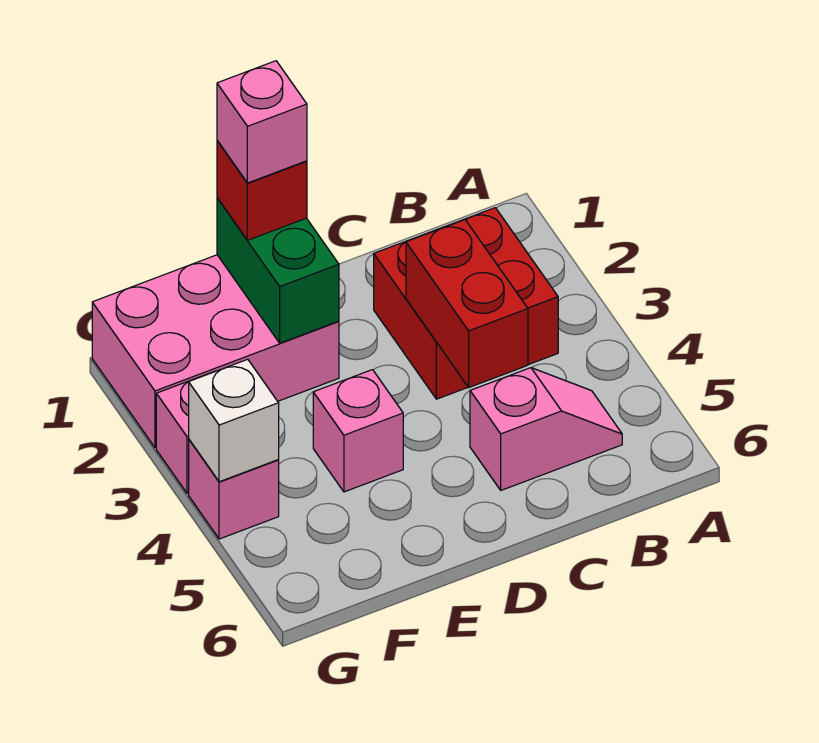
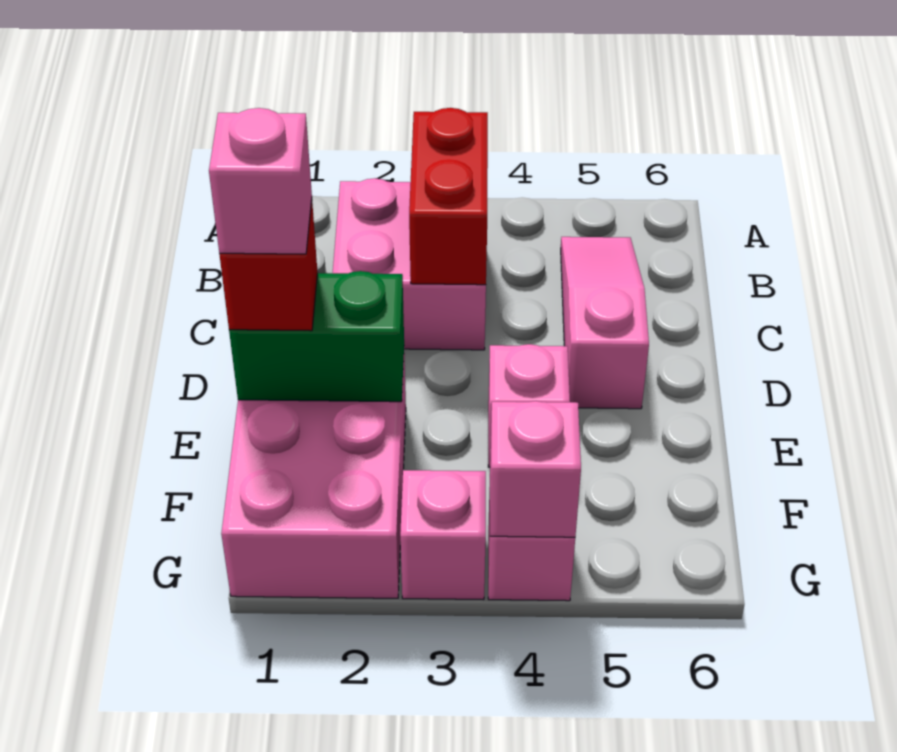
red 2x2 brick [374,208,558,399] -> pink 2x2 brick [333,178,486,350]
pink 1x2 slope [470,368,622,490] -> pink 1x3 slope [561,237,649,409]
red 1x2 brick [406,220,528,387] -> red 1x2 brick turned to [409,108,488,285]
white 1x1 brick [189,359,279,482] -> pink 1x1 brick [490,401,581,537]

